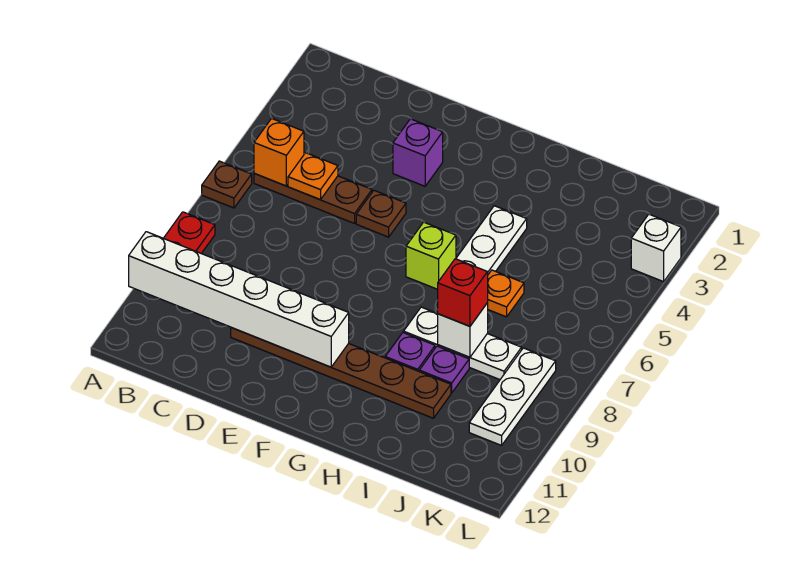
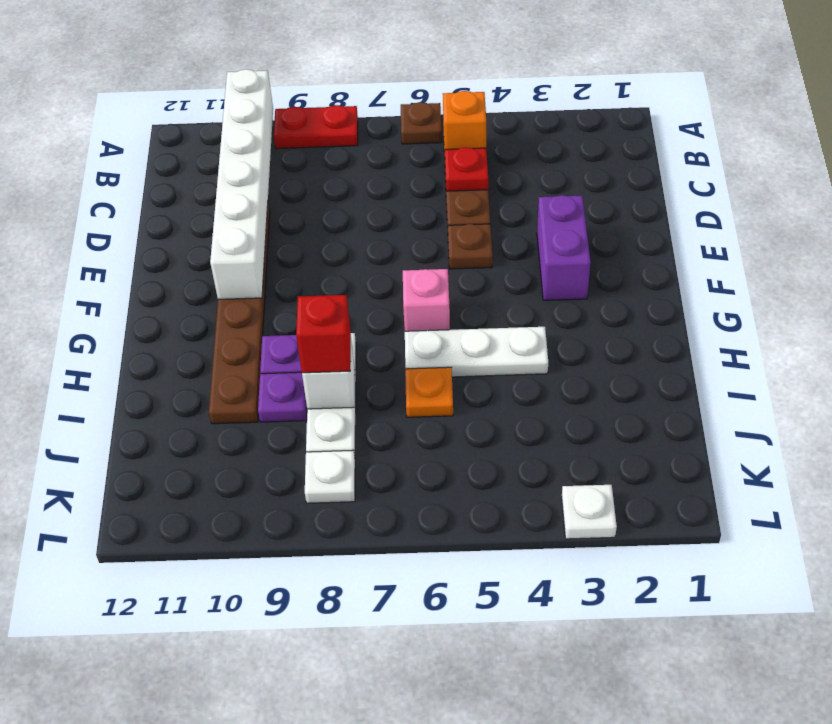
orange 1x1 plate [288,153,338,200] -> red 1x1 plate [444,147,488,191]
purple 1x1 brick [393,119,443,186] -> purple 1x2 brick [537,195,591,300]
lime 1x1 brick [406,222,456,289] -> pink 1x1 brick [403,269,450,331]
white 1x3 plate [469,348,556,445] -> white 1x1 plate [305,450,355,503]
white 1x1 brick [631,214,681,282] -> white 1x1 plate [562,485,617,539]

